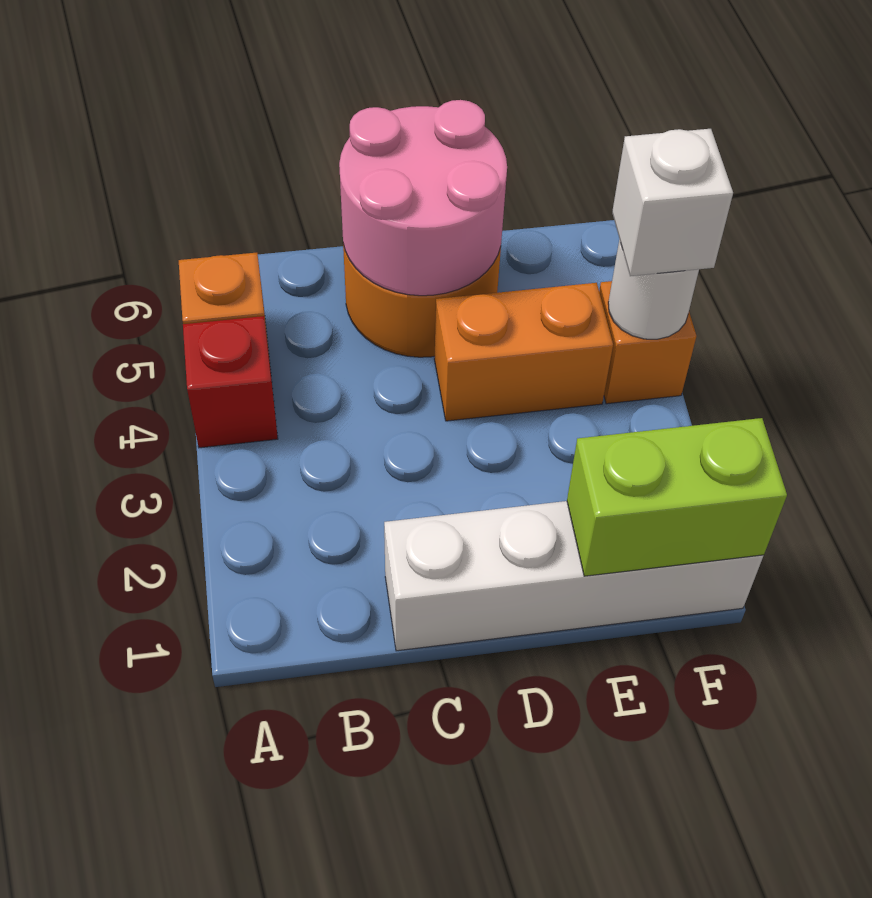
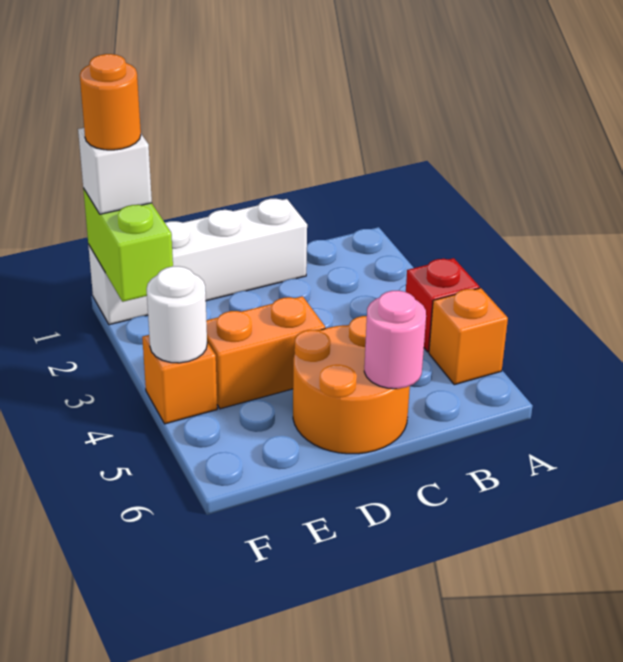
pink 2x2 round brick [339,100,507,296] -> pink 1x1 round brick [364,291,426,389]
lime 1x2 brick [567,418,787,576] -> lime 1x2 brick turned to [83,188,173,302]
none -> orange 1x1 round brick [80,54,141,150]
white 1x1 brick [612,129,733,276] -> white 1x1 brick moved to [78,128,152,214]

